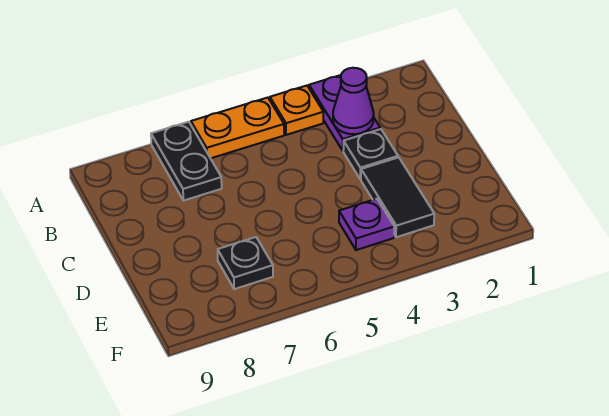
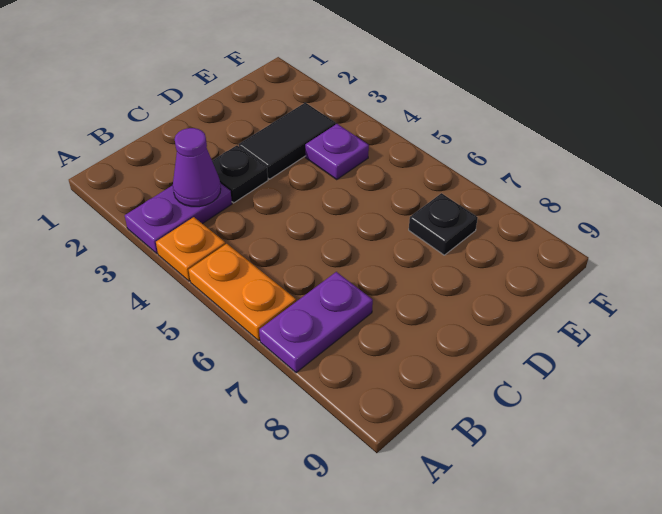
black 1x2 plate [151,122,222,201] -> purple 1x2 plate [259,272,373,373]

